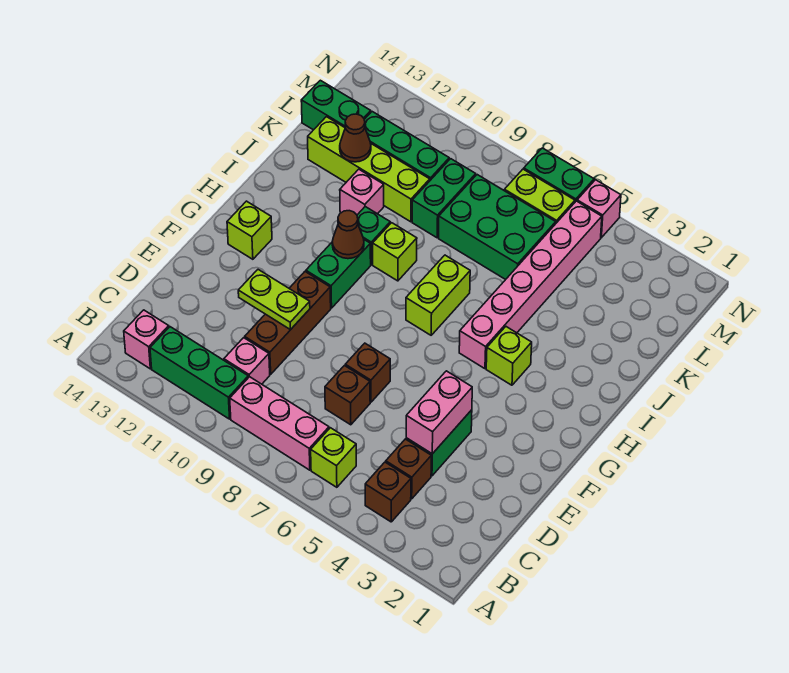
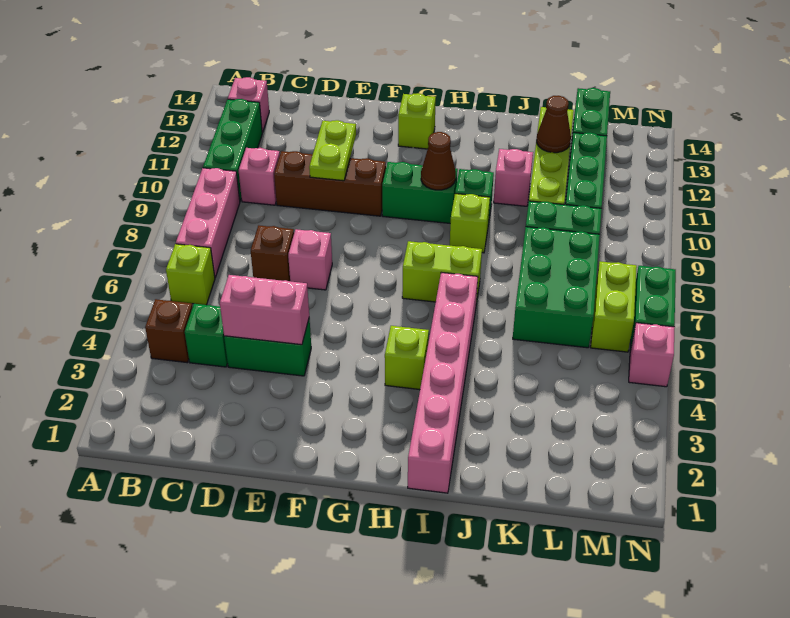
brown 1x1 brick [386,439,431,499] -> green 1x1 brick [185,304,228,367]
brown 1x1 brick [345,343,390,402] -> pink 1x1 brick [288,229,332,290]
pink 1x6 brick [459,201,602,369] -> pink 1x6 brick turned to [408,272,478,493]

